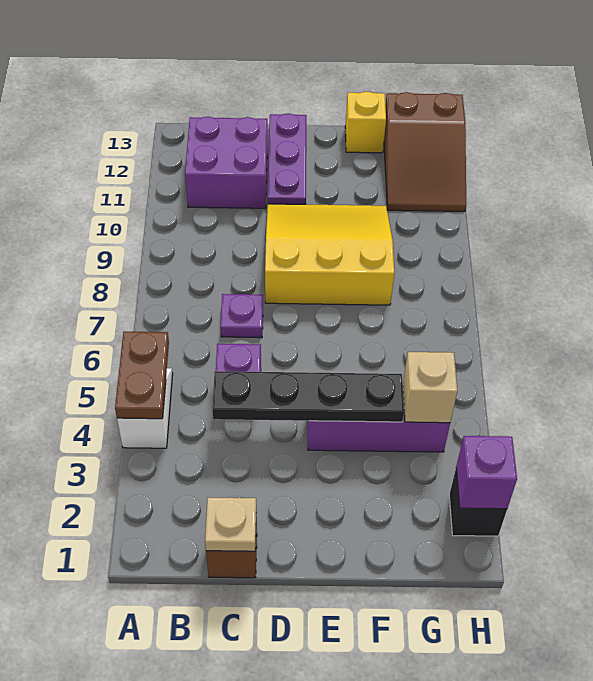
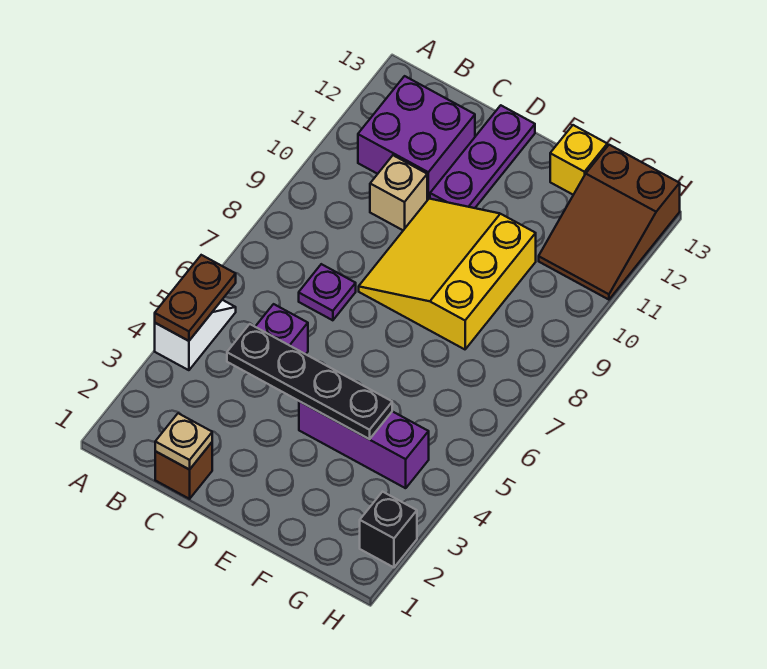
yellow 3x3 slope [265,204,394,305] -> yellow 3x3 slope turned to [359,199,536,349]
tan 1x1 brick [403,352,457,423] -> tan 1x1 brick moved to [370,155,427,230]
purple 1x1 brick [456,436,517,509] -> none

